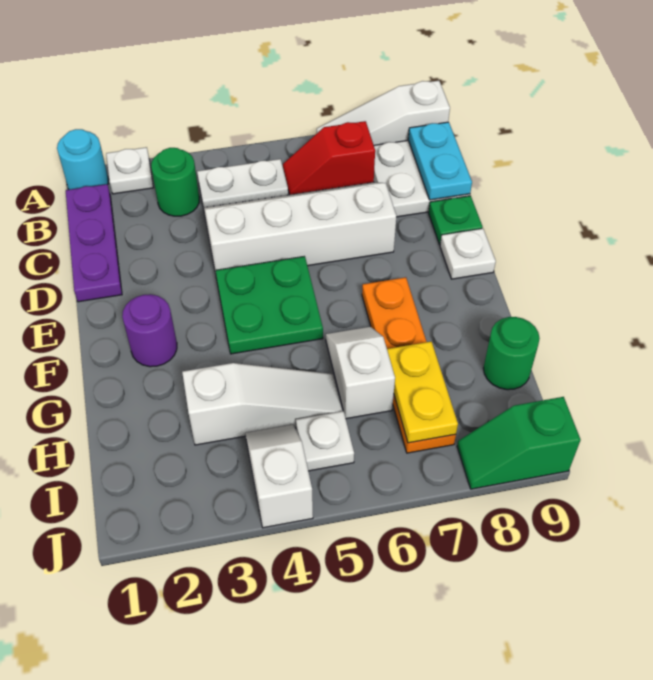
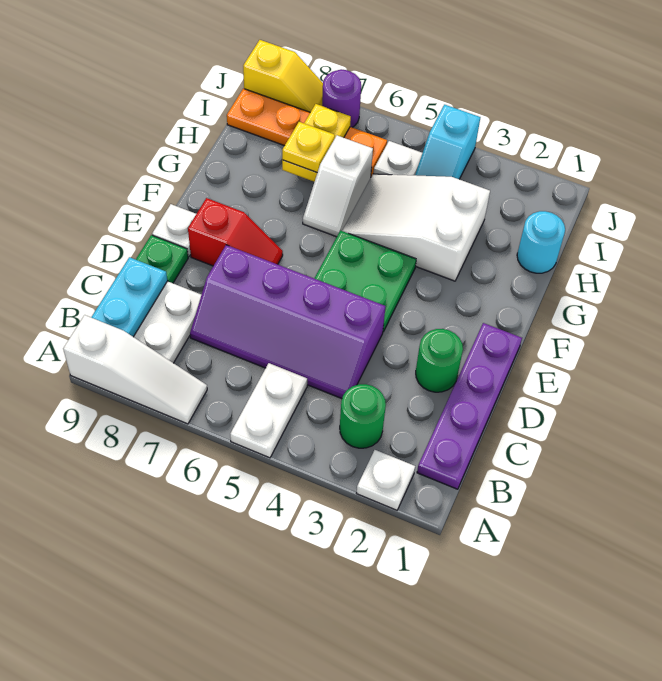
cyan 1x1 round brick [57,129,109,190] -> cyan 1x1 round brick moved to [517,211,565,273]
purple 1x3 plate [66,184,122,302] -> purple 1x4 plate [417,323,522,489]
white 1x2 plate [197,159,288,208] -> white 1x2 plate turned to [230,363,307,458]
red 1x2 slope [283,121,375,195] -> red 1x2 slope moved to [188,198,283,266]
white 2x4 slope [204,182,396,273] -> purple 2x4 slope [190,245,386,399]
purple 1x1 round brick [122,294,177,367] -> purple 1x1 round brick moved to [322,69,361,127]
orange 1x4 plate [362,277,456,453] -> orange 1x4 plate turned to [227,89,387,176]
white 1x3 slope [182,363,342,445] -> white 2x3 slope [342,174,490,281]
none -> yellow 1x1 plate [282,122,335,172]
green 1x1 round brick [483,317,540,390] -> green 1x1 round brick moved to [416,329,463,392]
white 1x2 slope [245,424,313,528] -> cyan 1x2 slope [415,105,480,179]
green 1x2 slope [457,397,581,489] -> yellow 1x2 slope [243,40,323,112]

